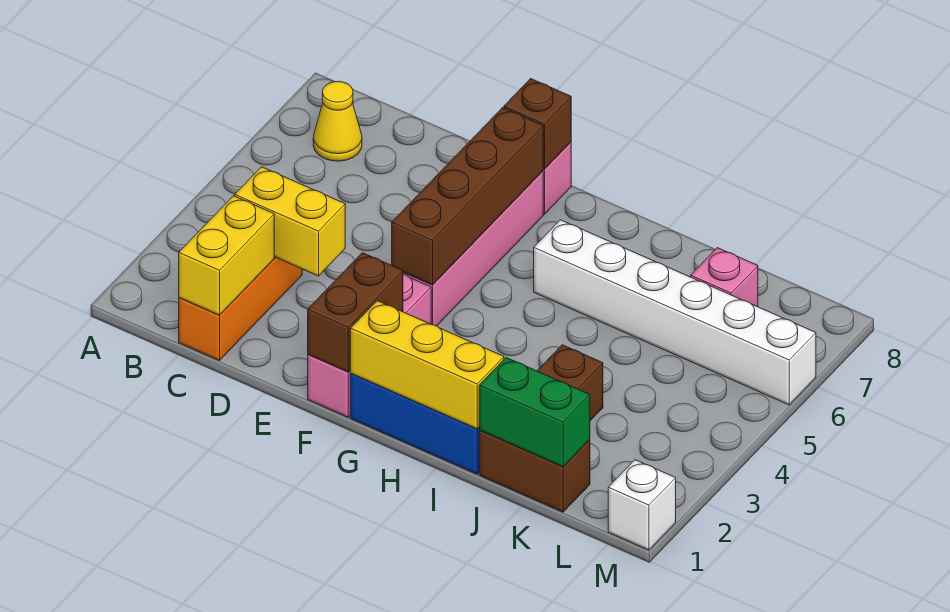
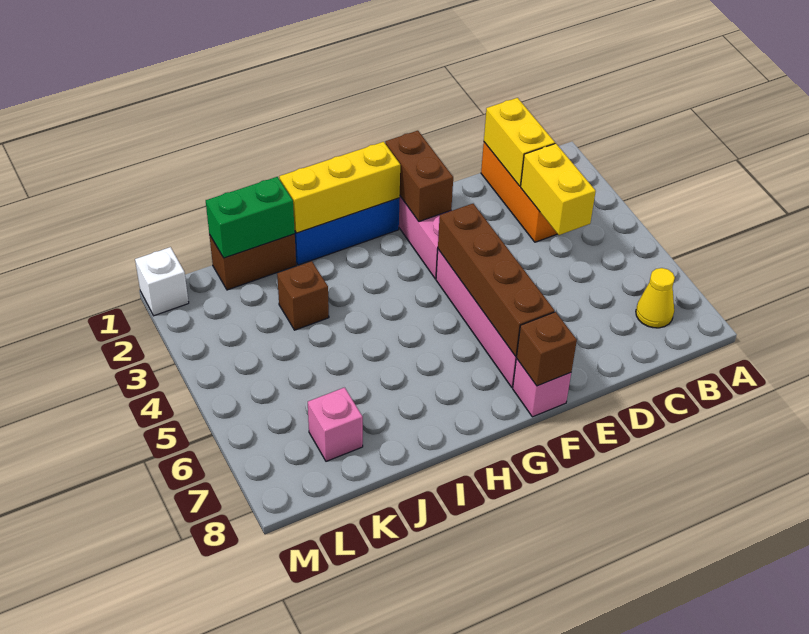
yellow 1x2 brick [235,167,345,276] -> yellow 1x2 brick turned to [521,143,596,235]
white 1x6 brick [534,220,816,405] -> none

